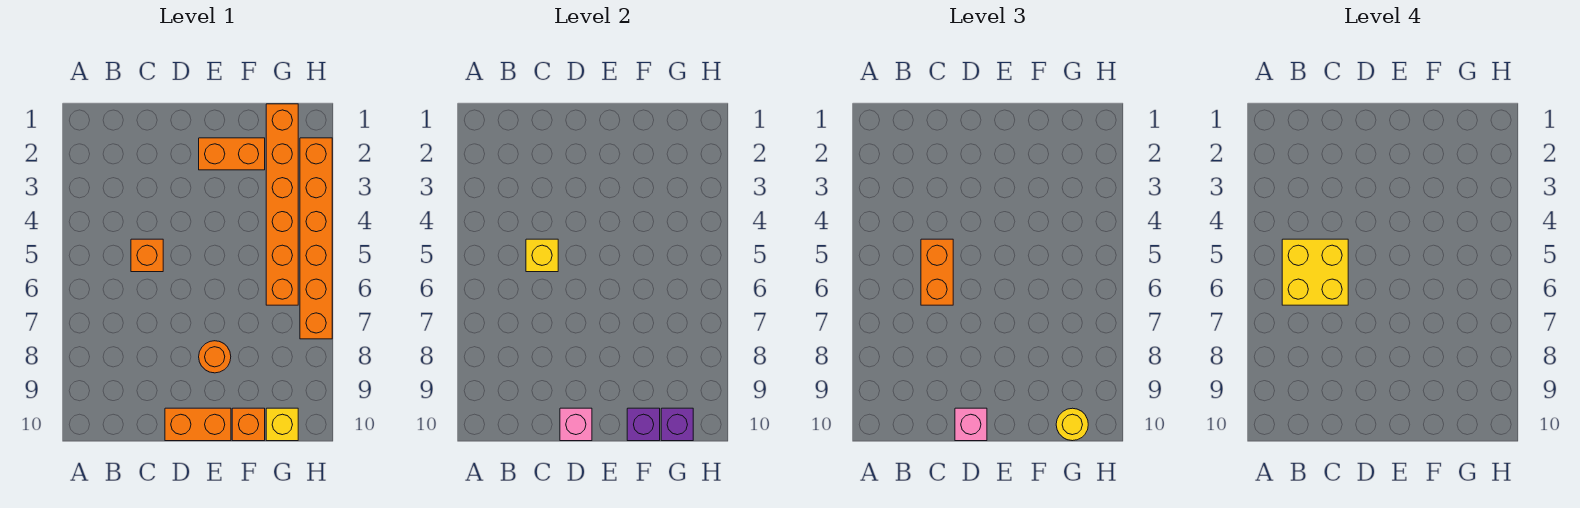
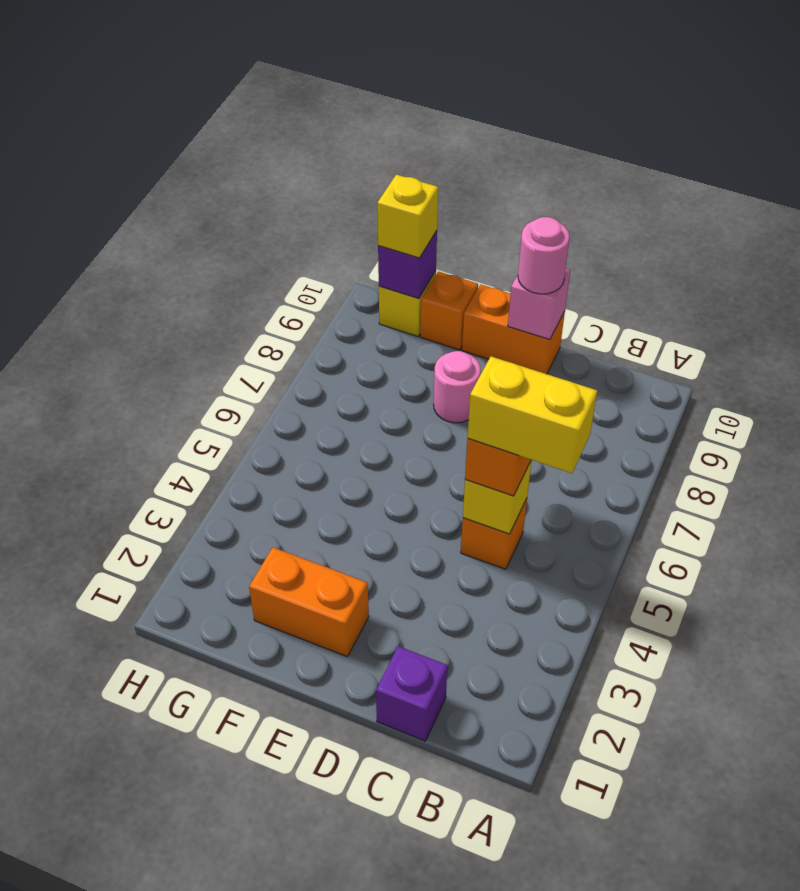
yellow 2x2 brick [1282,239,1348,305] -> yellow 1x2 brick [468,356,597,473]
pink 1x1 brick [955,408,987,441] -> pink 1x1 round brick [518,217,570,294]
orange 1x1 round brick [199,341,231,373] -> pink 1x1 round brick [434,351,481,423]
purple 1x1 brick [627,408,660,441] -> purple 1x1 brick moved to [376,646,448,741]
orange 1x6 brick [266,104,298,305] -> none
yellow 1x1 round brick [1056,408,1088,441] -> yellow 1x1 brick [377,175,438,258]
orange 1x6 brick [300,138,332,339] -> none

